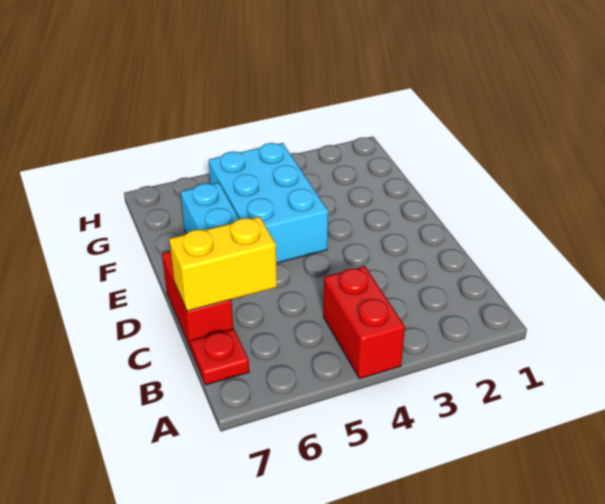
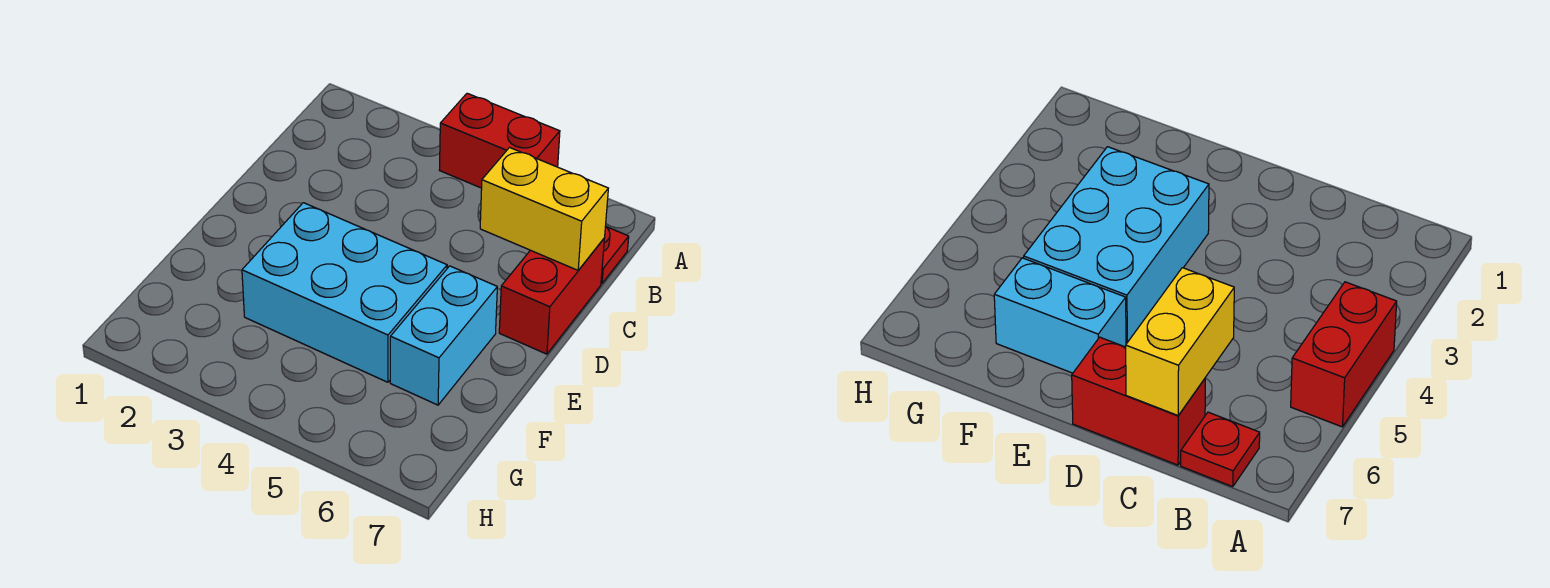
red 1x2 brick [323,266,405,379] -> red 1x2 brick turned to [440,93,560,188]
cyan 2x3 brick [209,143,328,263] -> cyan 2x3 brick turned to [242,203,447,382]

